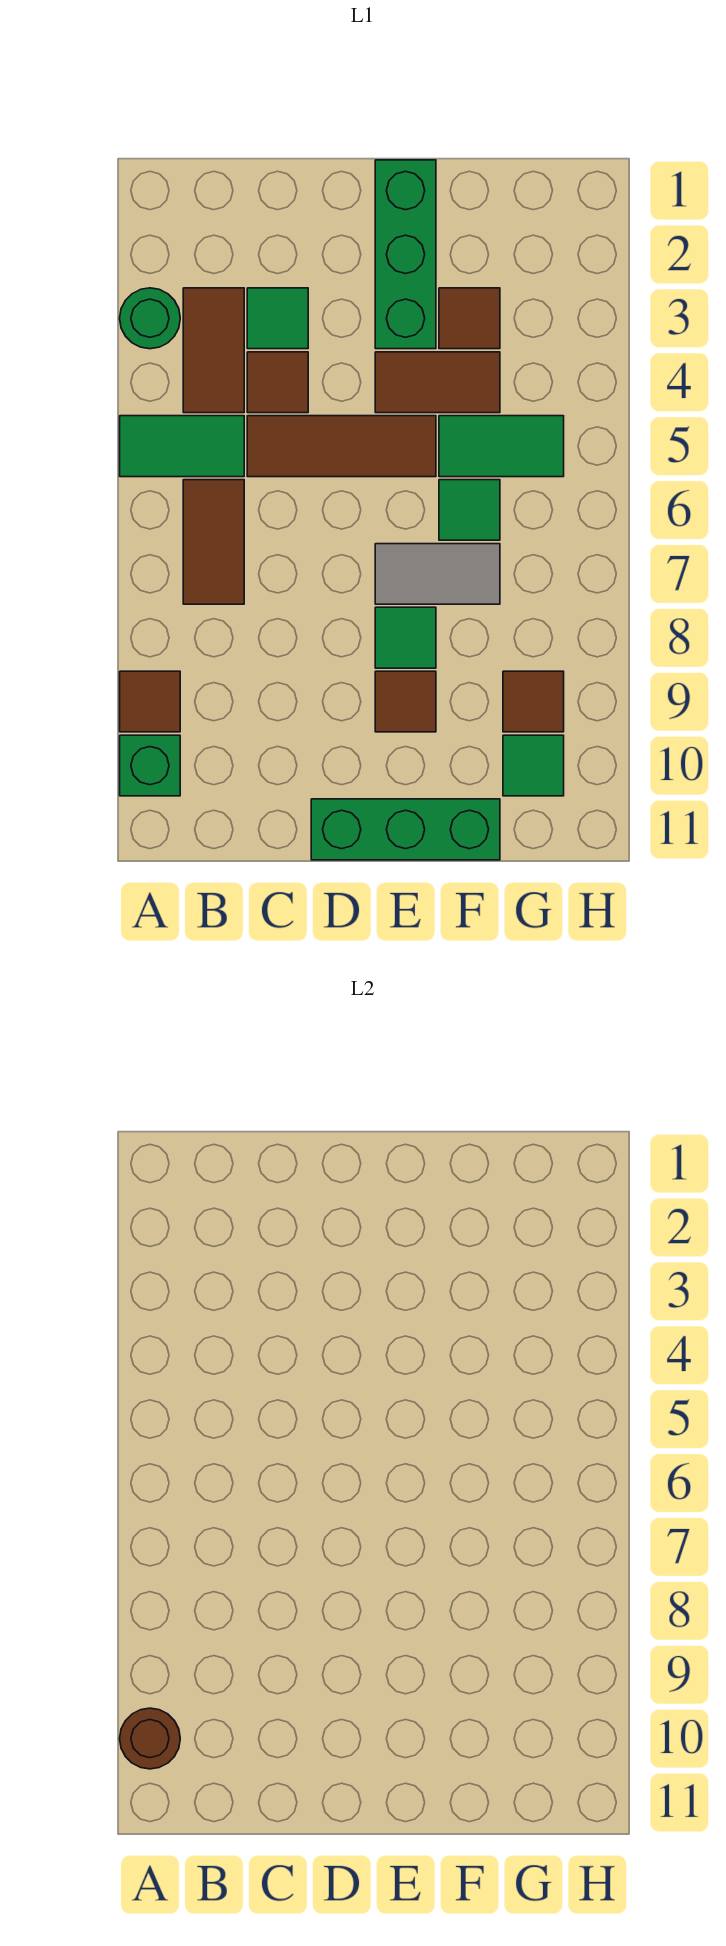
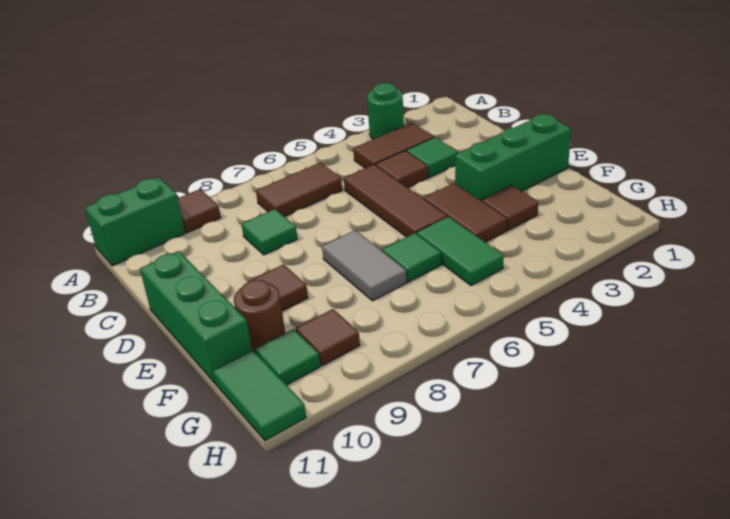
green 1x2 tile [120,416,244,477] -> green 1x2 tile moved to [213,350,306,441]
green 1x1 brick [120,735,180,796] -> green 1x2 brick [85,177,185,266]
brown 1x1 round brick [120,1708,180,1769] -> brown 1x1 round brick moved to [234,280,285,352]
green 1x1 tile [375,607,436,668] -> green 1x1 tile moved to [242,209,297,255]

